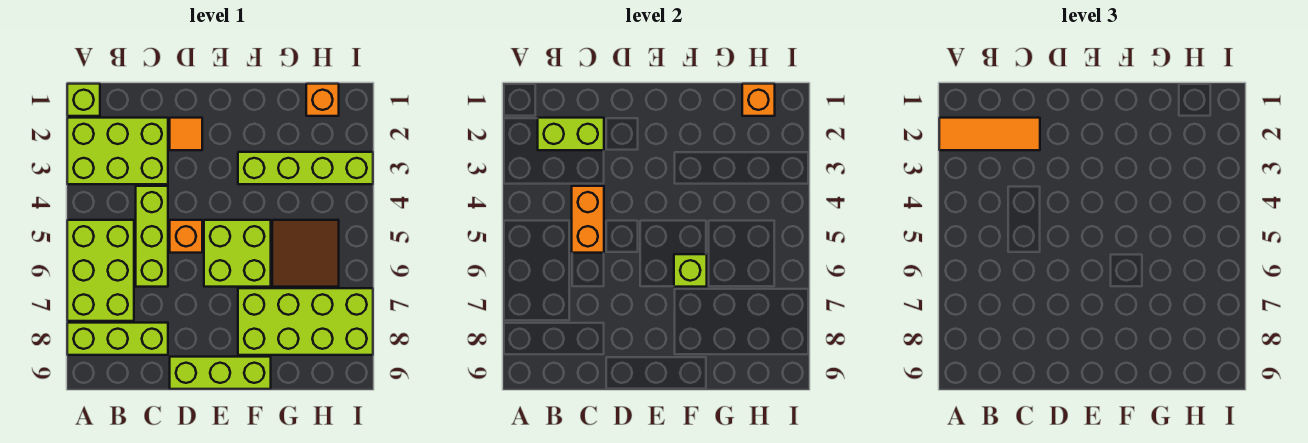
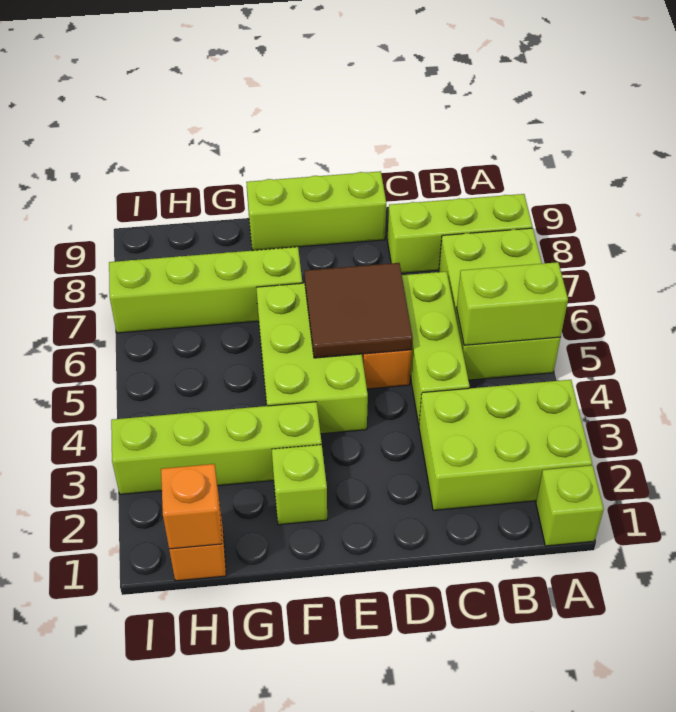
orange 1x3 tile [939,118,1040,150] -> none
lime 1x2 brick [538,118,604,150] -> lime 1x2 brick moved to [457,262,568,345]
orange 1x2 brick [572,186,604,253] -> none
orange 1x1 tile [170,118,202,150] -> none
lime 2x2 brick [204,220,271,287] -> lime 2x3 brick [256,283,368,434]
lime 1x1 brick [674,254,707,287] -> lime 1x1 brick moved to [272,445,327,525]
lime 2x4 brick [238,288,373,355] -> lime 1x4 brick [109,247,302,333]
brown 2x2 tile [272,220,339,287] -> brown 2x2 tile moved to [305,263,413,358]

